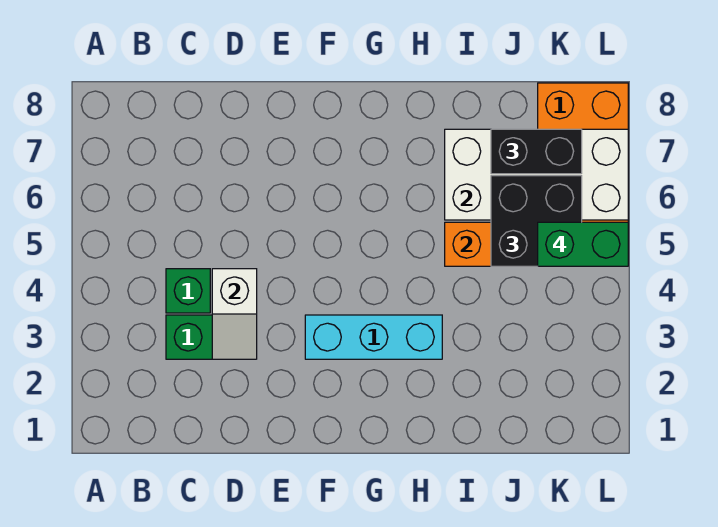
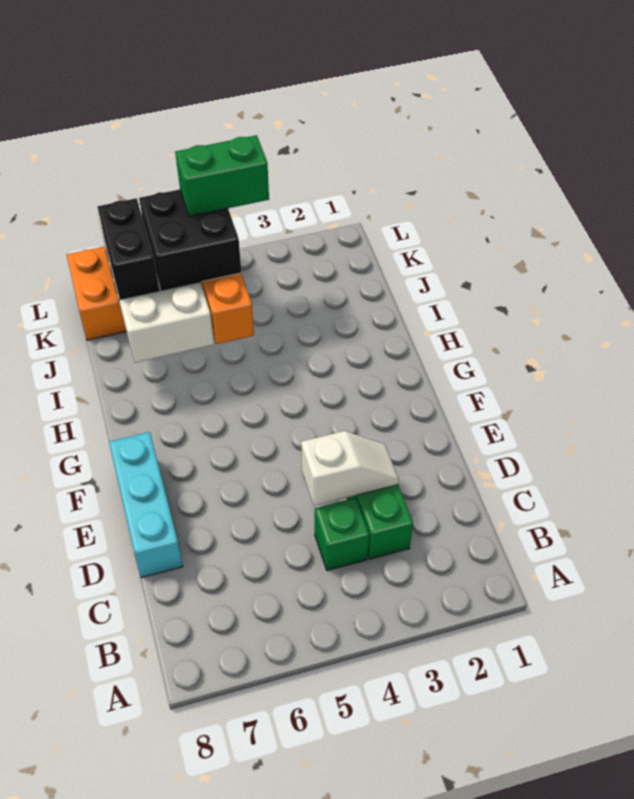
cyan 1x3 brick [305,315,442,359] -> cyan 1x3 brick moved to [109,432,183,578]
green 1x2 brick [538,222,628,266] -> green 1x2 brick turned to [175,135,269,216]

